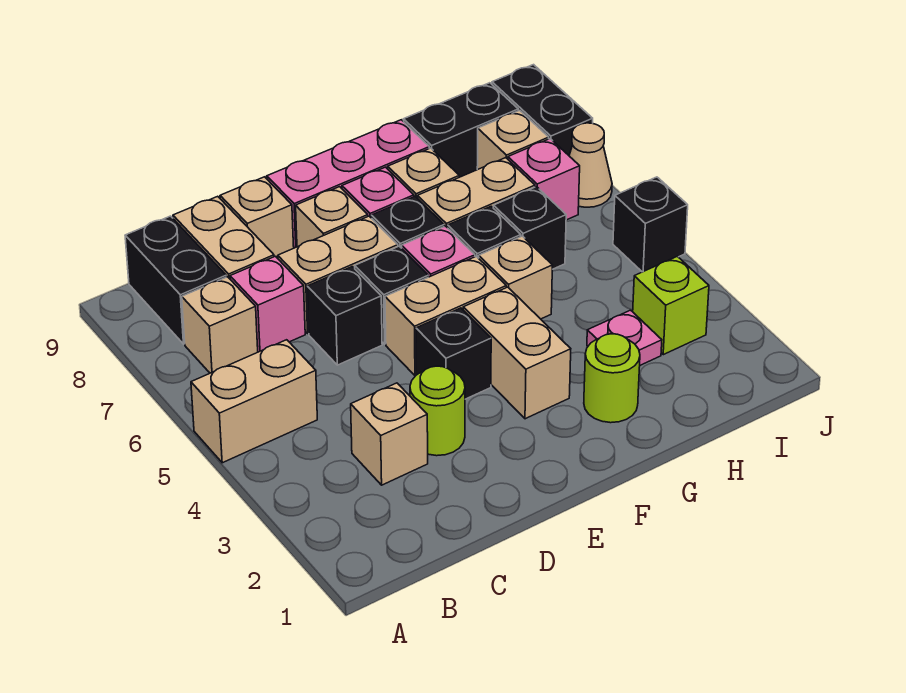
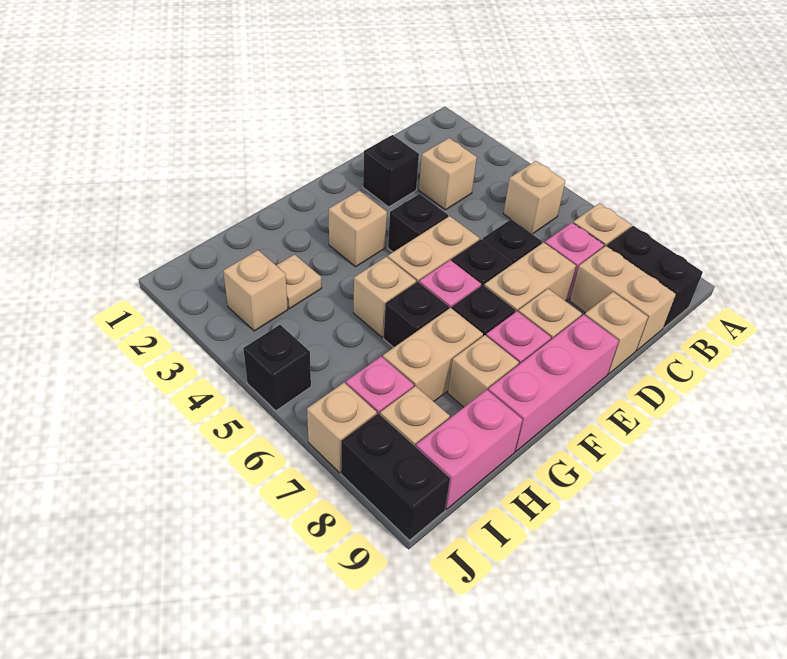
tan 1x2 brick [191,340,317,463] -> tan 1x1 brick [504,161,565,234]
lime 1x1 round brick [410,366,465,456] -> none
tan 1x2 brick [463,287,571,419] -> tan 1x1 brick [329,191,387,267]
lime 1x1 round brick [584,334,640,423] -> none
pink 1x1 plate [587,310,662,365] -> tan 1x1 plate [276,255,322,309]
black 1x1 brick [493,187,566,269] -> black 1x1 brick moved to [363,135,419,207]
black 1x2 brick [404,83,518,177] -> pink 1x2 brick [416,390,522,509]
lime 1x1 brick [633,256,709,355] -> tan 1x1 brick [223,250,288,331]
tan 1x1 cone [569,123,612,207] -> tan 1x1 brick [307,383,377,473]

